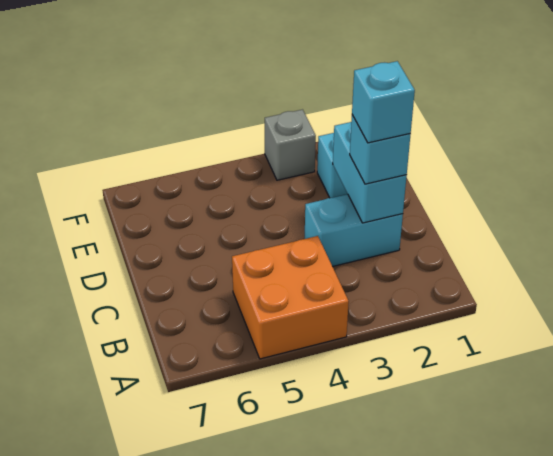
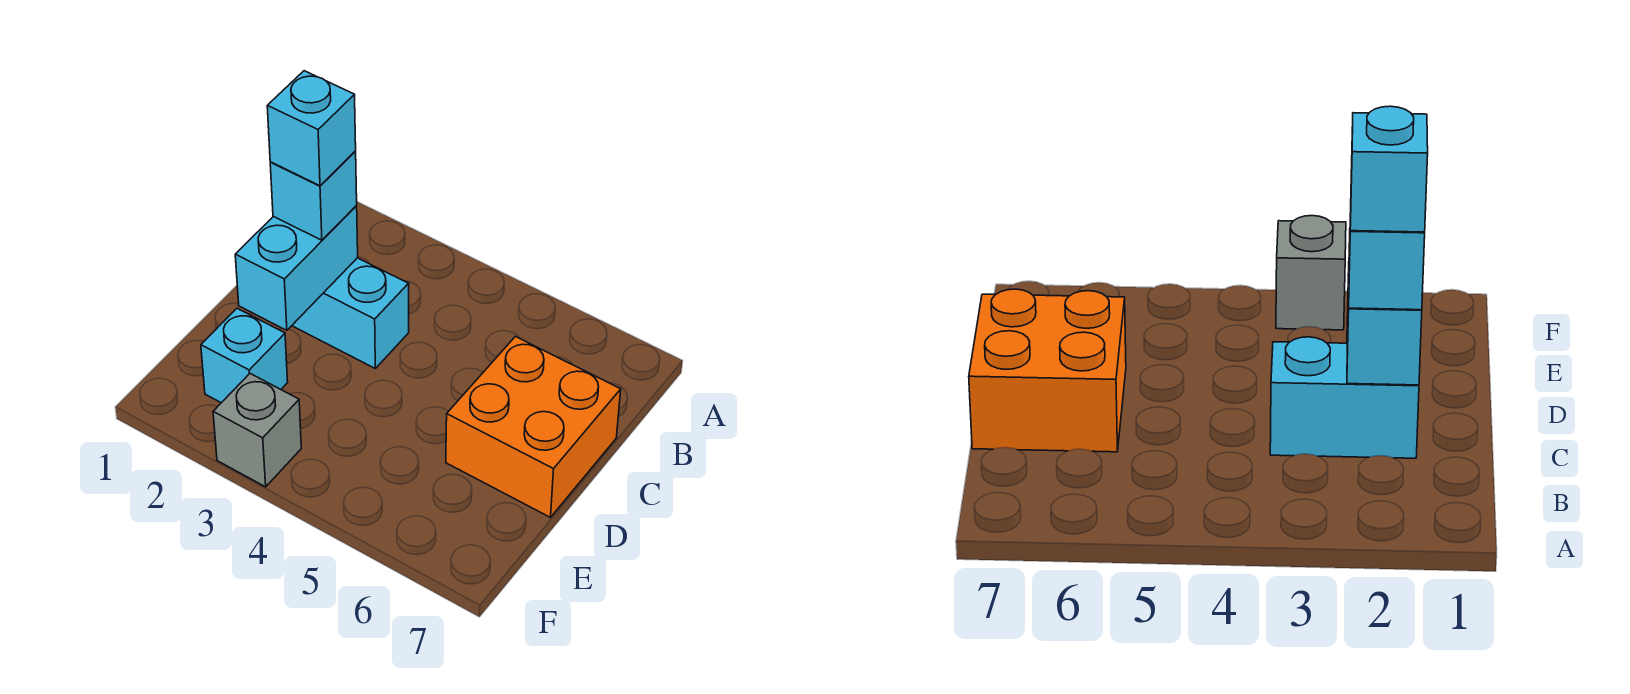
orange 2x2 brick [232,236,349,359] -> orange 2x2 brick moved to [446,337,621,517]

